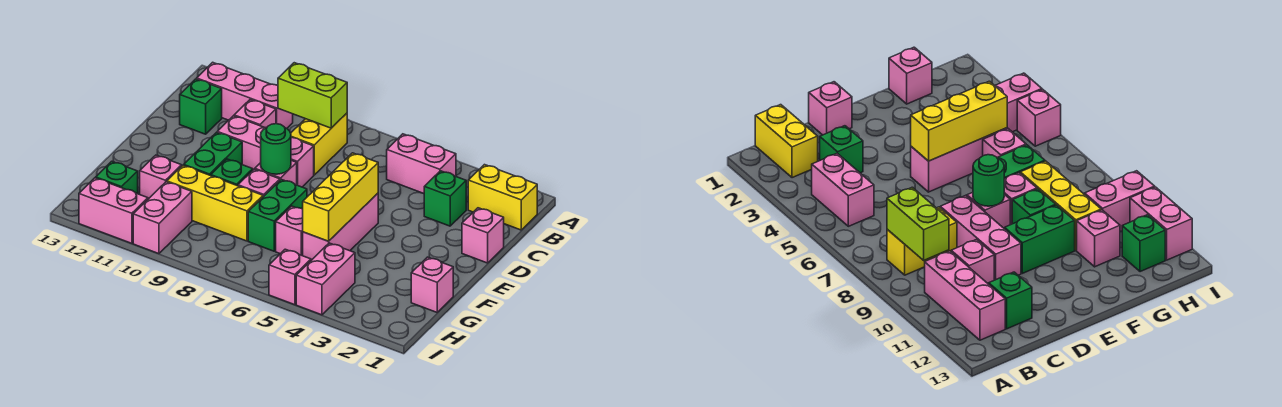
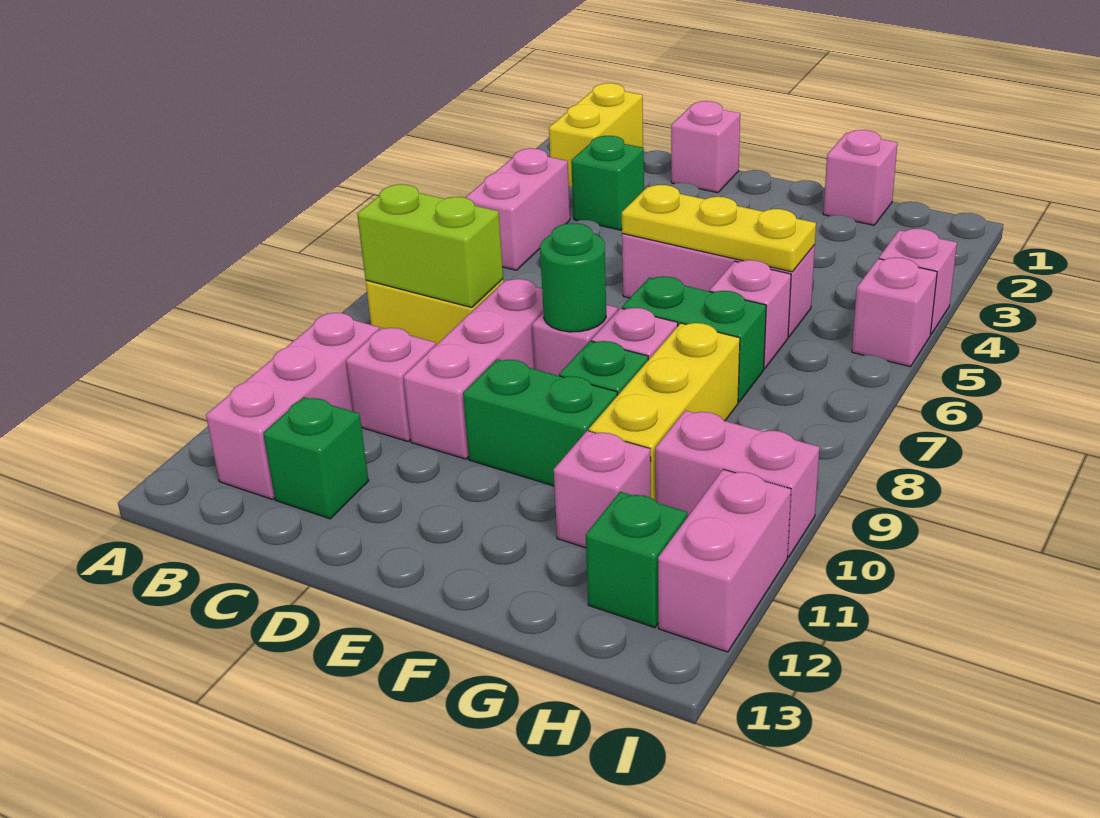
lime 1x2 brick [278,63,347,128] -> lime 1x2 brick turned to [357,184,503,308]
yellow 1x3 brick [303,153,378,241] -> yellow 1x3 plate [622,185,816,272]
pink 1x2 brick [296,243,355,315] -> pink 1x1 brick [879,229,957,335]

